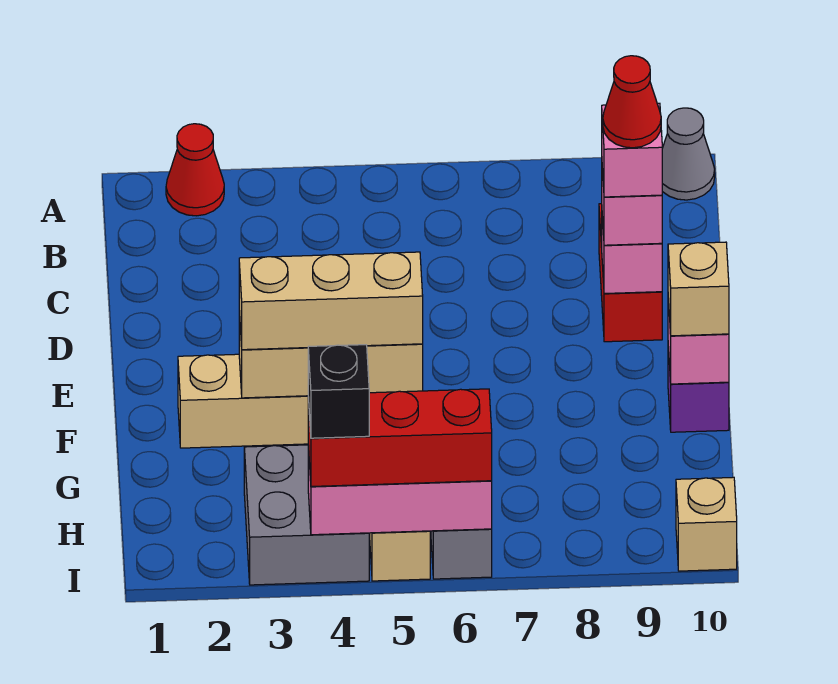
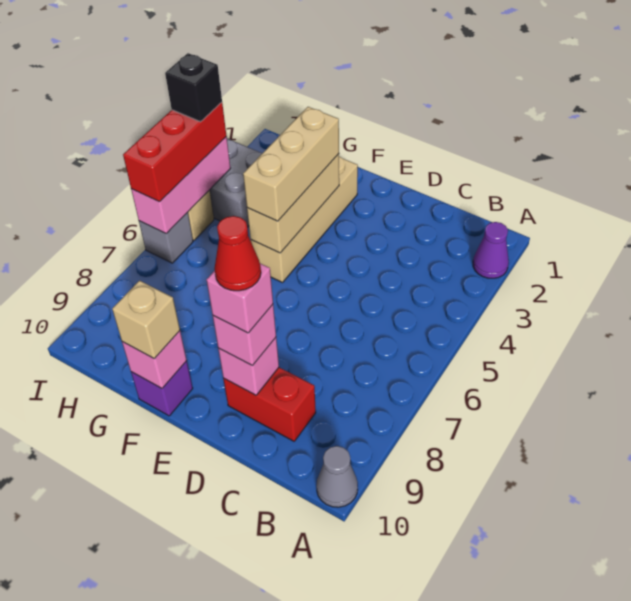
red 1x1 cone [166,124,224,216] -> purple 1x1 cone [473,222,509,278]
tan 1x1 brick [676,477,737,571] -> none

